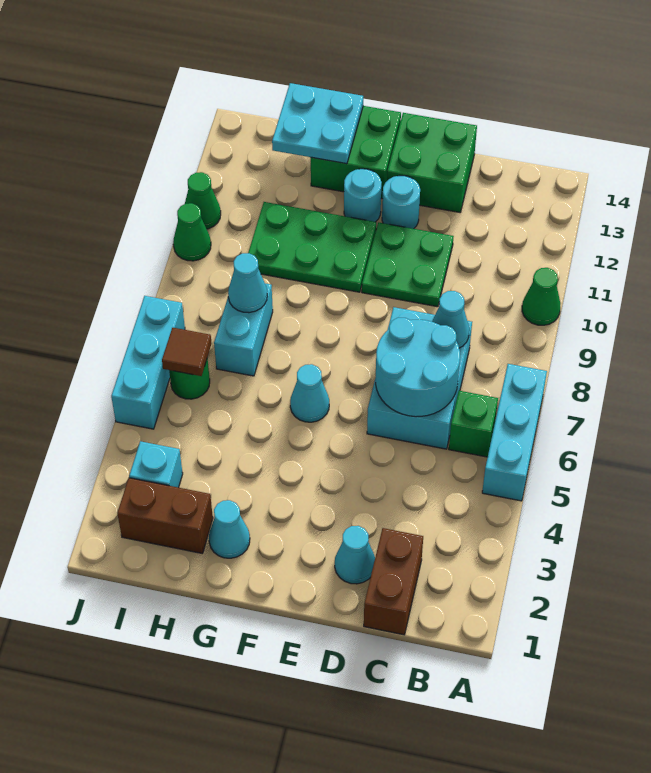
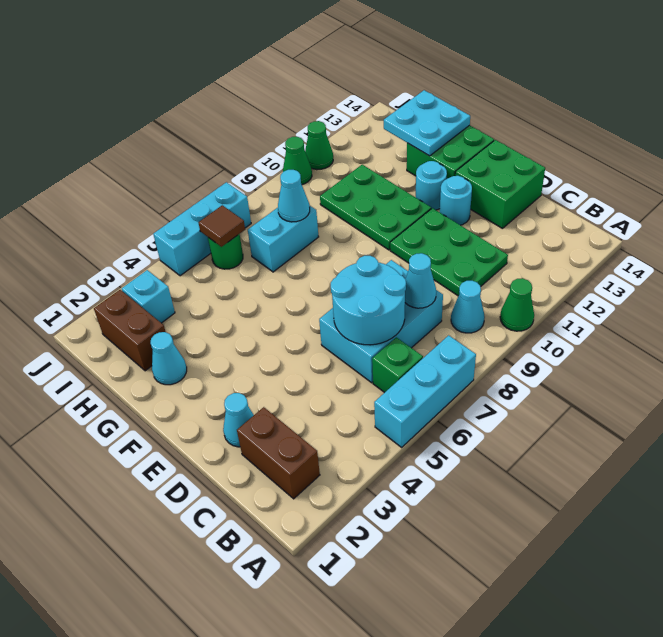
brown 1x2 brick [364,528,423,635] -> brown 1x2 brick turned to [237,407,320,499]
green 2x2 plate [362,222,454,307] -> green 2x3 plate [390,208,508,296]
cyan 1x1 cone [290,364,329,422] -> cyan 1x1 cone moved to [451,281,485,333]

